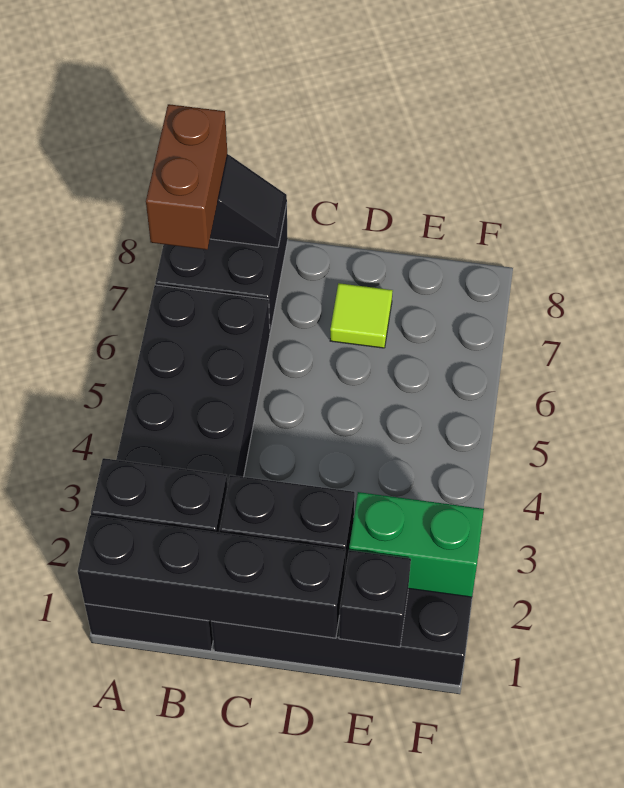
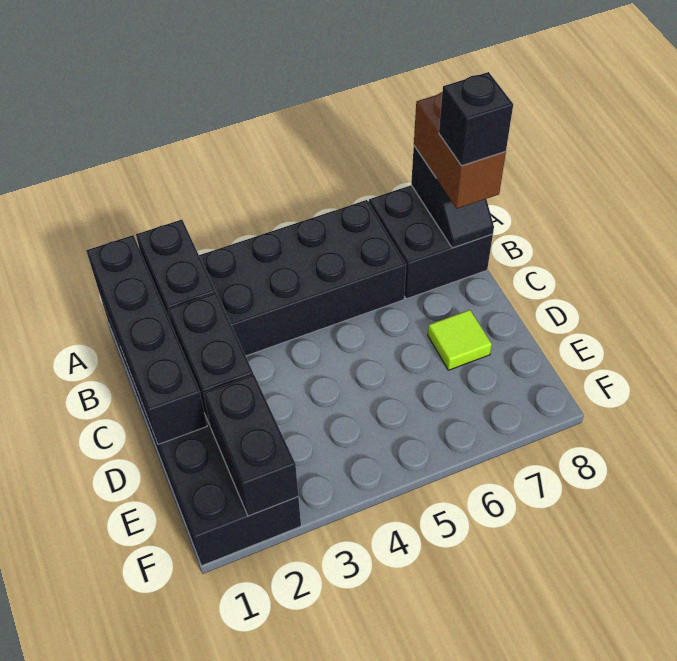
brown 1x2 brick [146,104,227,250] -> brown 1x2 brick turned to [414,92,506,209]
black 1x1 brick [339,550,411,647] -> black 1x1 brick moved to [439,72,513,166]
green 1x2 brick [349,492,484,597] -> black 1x2 brick [203,375,298,516]

